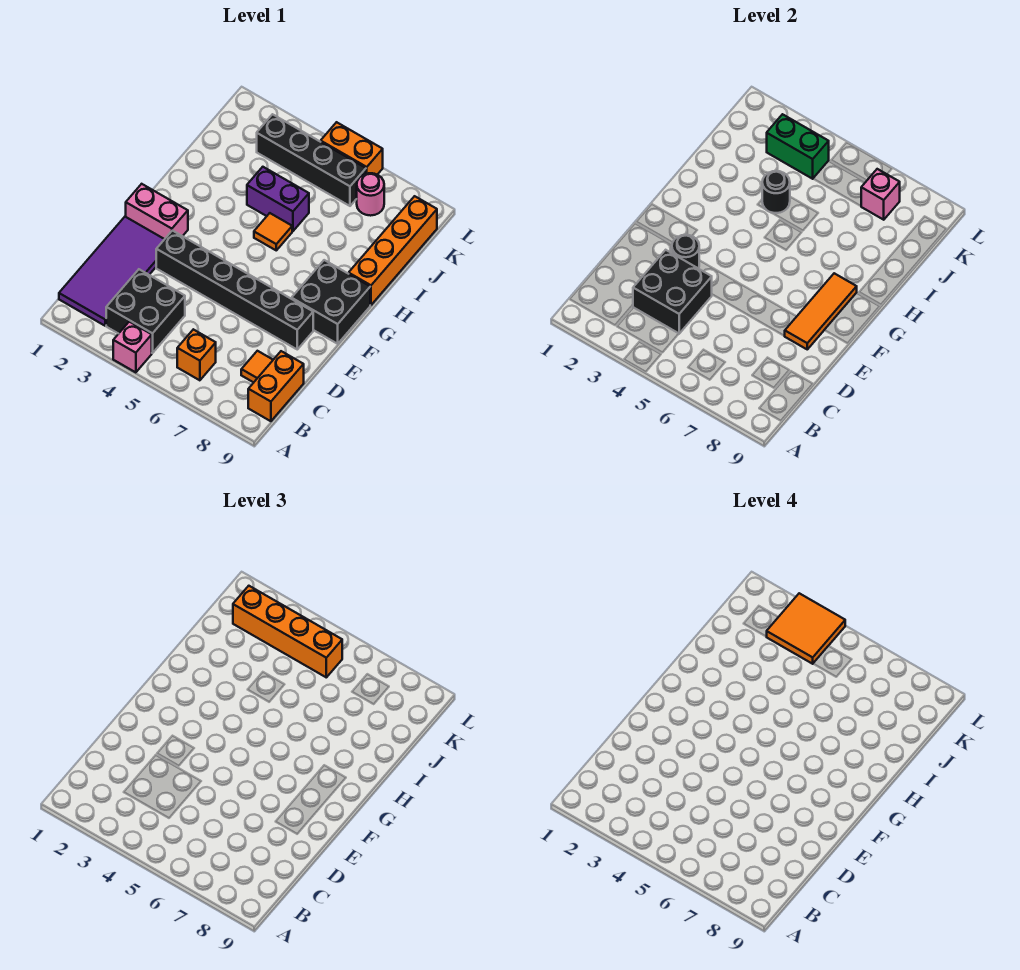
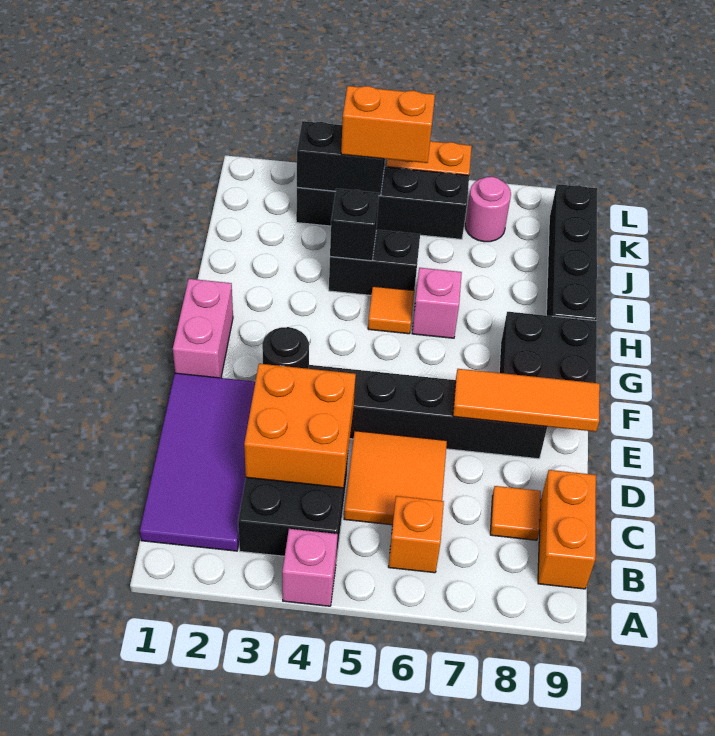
black 2x2 brick [633,250,712,334] -> orange 2x2 brick [244,364,356,488]
orange 1x3 tile [785,273,857,349] -> orange 1x3 tile turned to [453,369,600,432]
pink 1x2 brick [126,184,188,239] -> pink 1x2 brick turned to [173,279,233,378]
orange 1x4 brick [349,196,437,305] -> black 1x4 brick [546,184,597,321]
purple 1x2 brick [247,167,309,231] -> black 1x2 brick [329,230,420,295]
black 1x1 round brick [762,171,790,213] -> black 1x1 brick [330,189,379,261]
orange 1x4 brick [233,586,342,677] -> orange 1x2 brick [341,86,435,163]
green 1x2 brick [767,114,829,179] -> black 1x2 brick [297,121,385,196]
orange 2x2 tile [767,593,845,664] -> orange 2x2 tile moved to [344,431,447,525]
pink 1x1 brick [861,169,900,220] -> pink 1x1 brick moved to [412,268,462,338]

